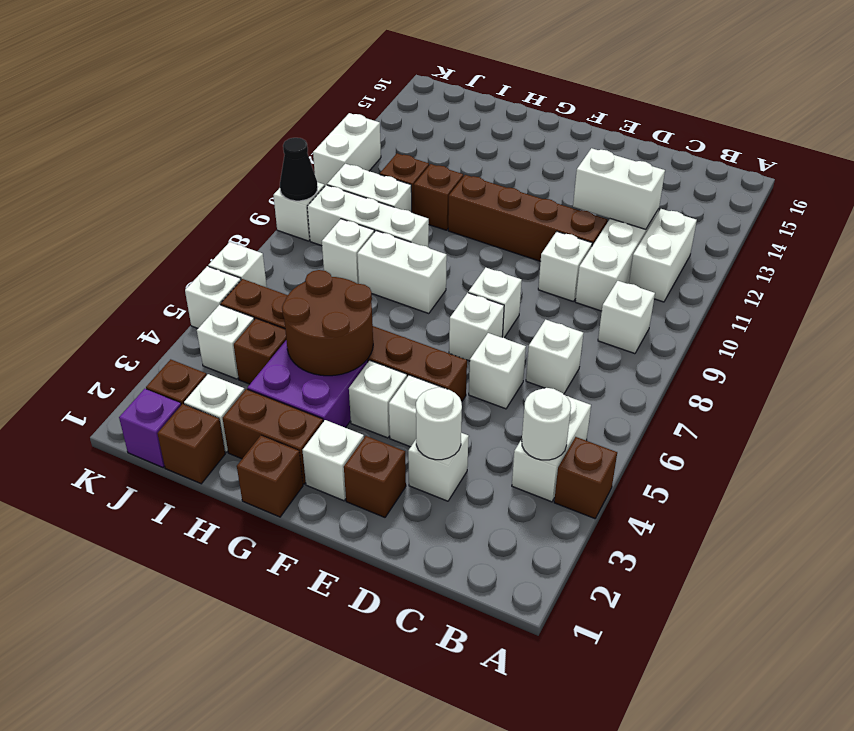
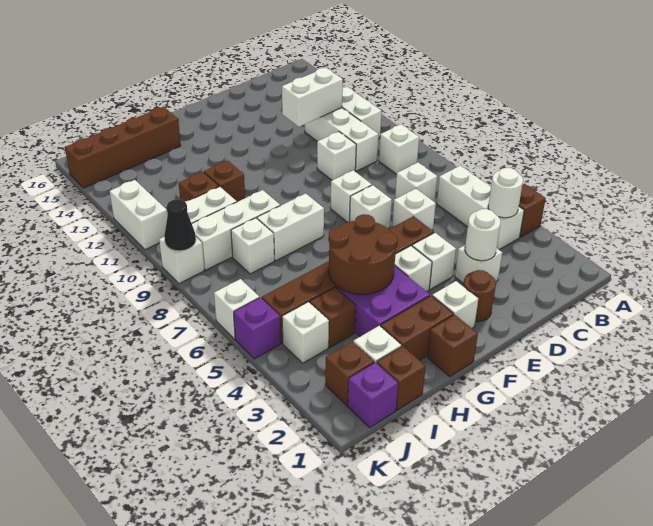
white 1x2 brick [512,396,591,502] -> white 1x3 brick [437,166,524,250]
brown 1x4 brick [448,175,607,261] -> brown 1x4 brick moved to [65,107,181,188]
brown 1x1 brick [344,436,406,517] -> brown 1x1 round brick [463,270,496,322]
white 1x1 brick [185,266,241,328] -> purple 1x1 brick [234,298,281,359]

